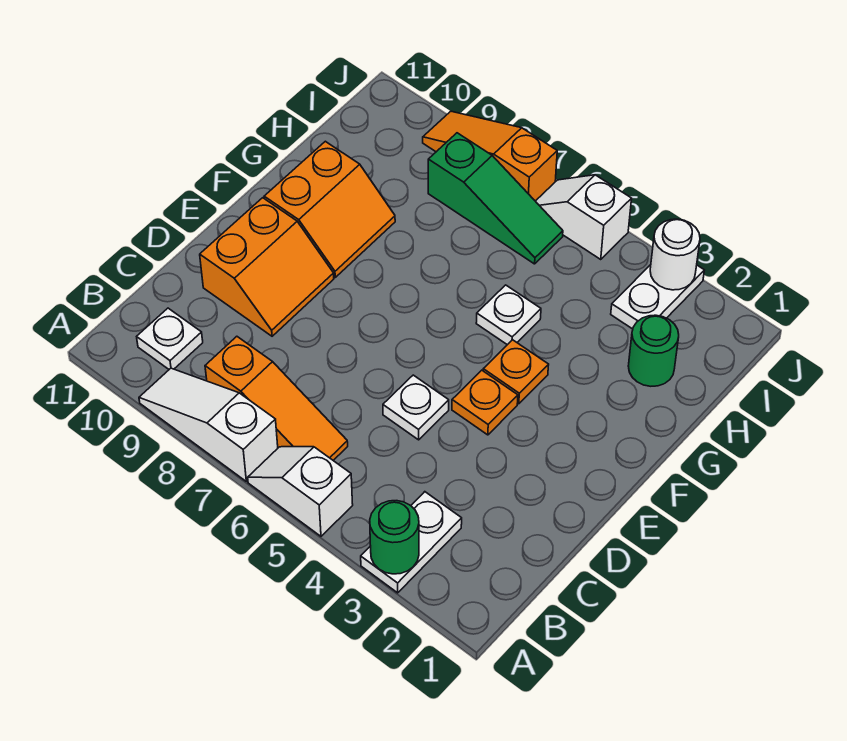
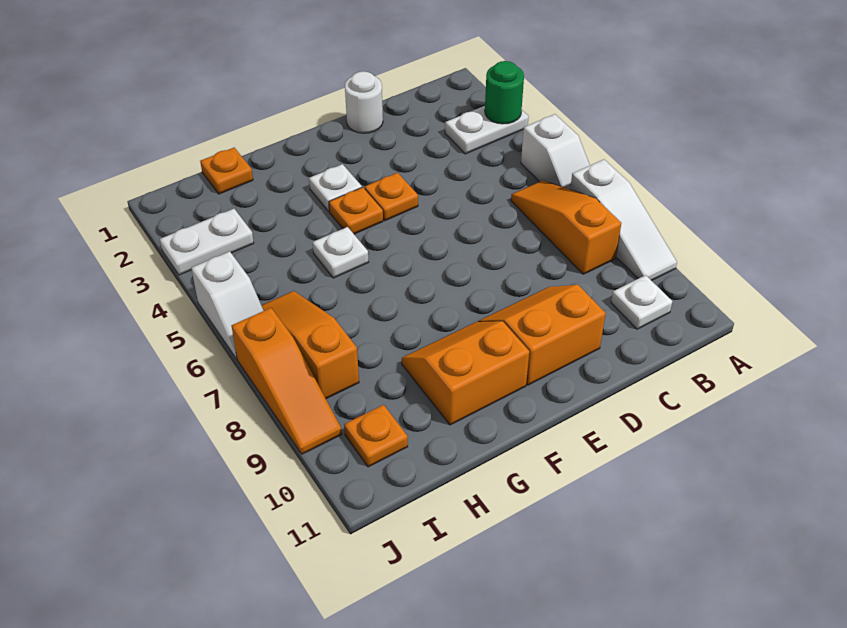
white 1x1 plate [383,375,449,440] -> white 1x1 plate moved to [309,164,362,212]
none -> orange 1x1 plate [200,148,253,194]
green 1x1 round brick [628,315,679,386] -> none
green 1x3 slope [428,133,563,264] -> orange 1x3 slope [261,291,359,399]
none -> orange 1x1 plate [344,405,408,467]
white 1x1 round brick [650,219,700,290] -> white 1x1 round brick moved to [345,71,383,133]

